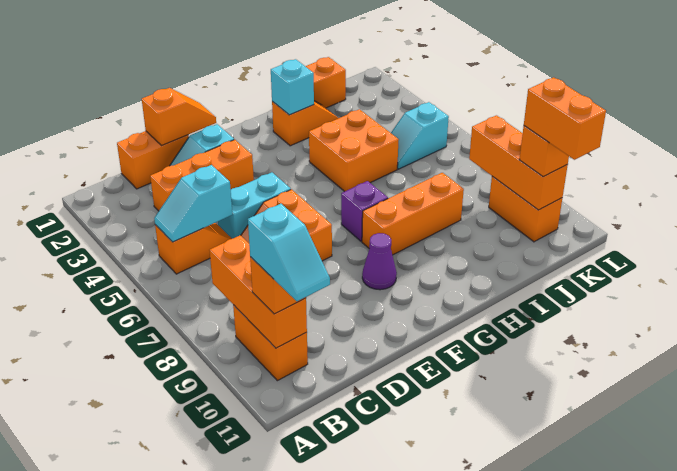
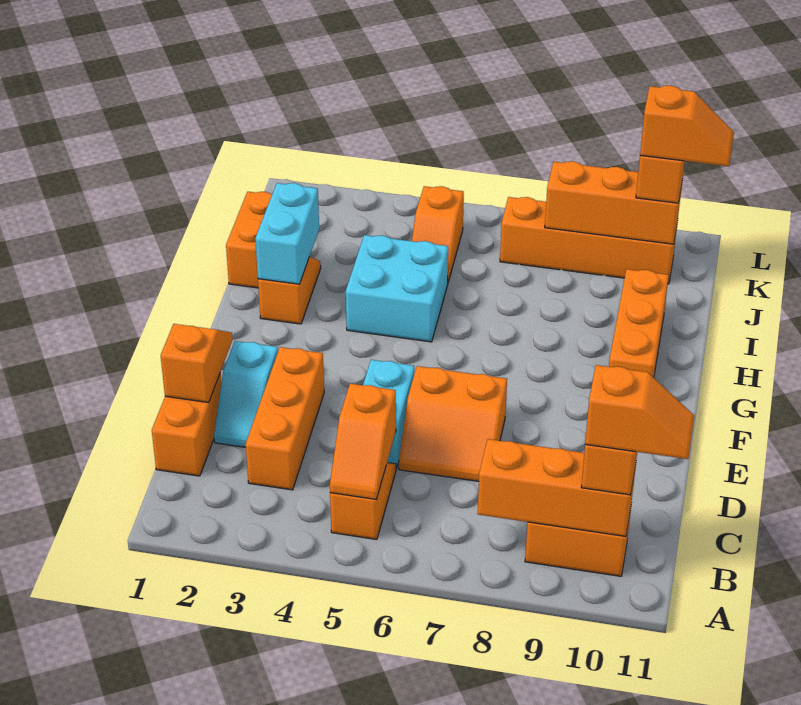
cyan 1x2 slope [154,165,232,242] -> orange 1x2 slope [330,384,396,500]
cyan 1x2 slope [248,204,330,301] -> orange 1x2 slope [585,365,694,459]
purple 1x1 cone [362,233,397,290] -> none
purple 1x1 brick [341,181,388,241] -> none
orange 1x3 brick [362,173,464,255] -> orange 1x3 brick moved to [609,269,669,378]
cyan 1x1 brick [271,59,314,115] -> cyan 1x2 brick [255,183,319,284]
orange 2x2 brick [309,109,399,192] -> cyan 2x2 brick [346,235,448,342]
cyan 1x2 slope [391,102,449,169] -> orange 1x2 slope [412,186,464,282]
orange 1x2 brick [489,176,562,242] -> orange 1x4 brick [500,197,678,284]
orange 1x2 brick [524,77,606,160] -> orange 1x2 slope [640,85,734,166]

